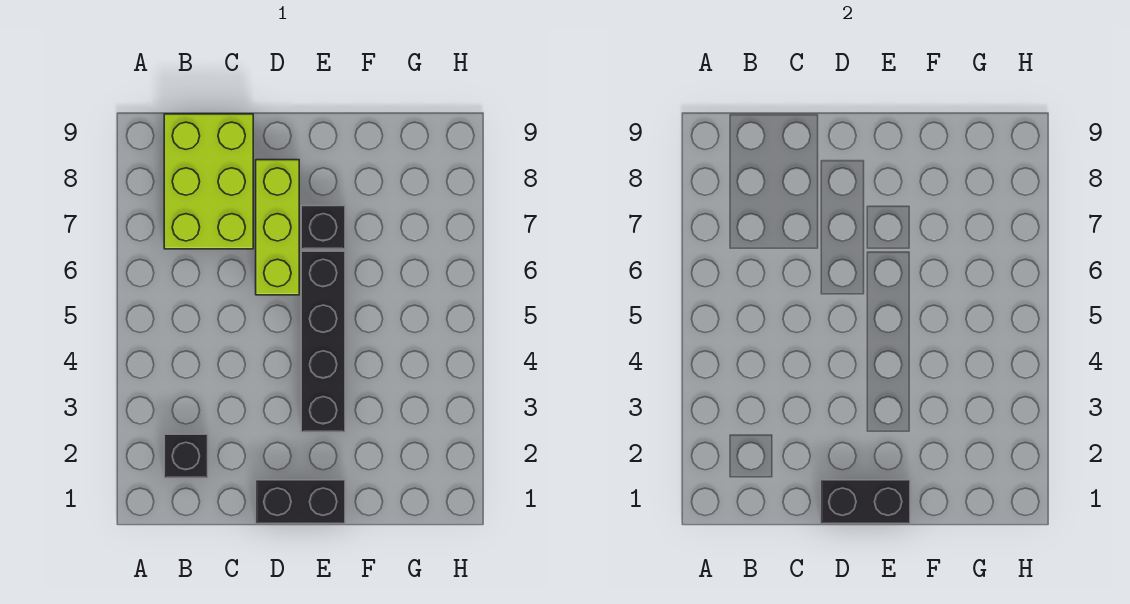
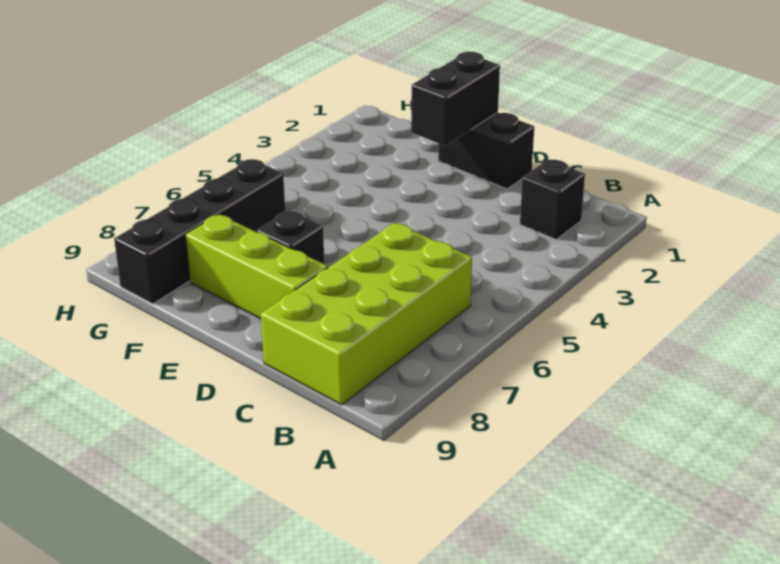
lime 2x3 brick [164,114,253,249] -> lime 2x4 brick [261,223,472,405]
black 1x2 brick [821,480,910,524] -> black 1x2 brick turned to [411,52,500,146]
lime 1x3 brick [256,160,299,295] -> lime 1x3 brick turned to [185,214,328,319]
black 1x4 brick [301,251,345,432] -> black 1x4 brick moved to [114,159,285,304]

